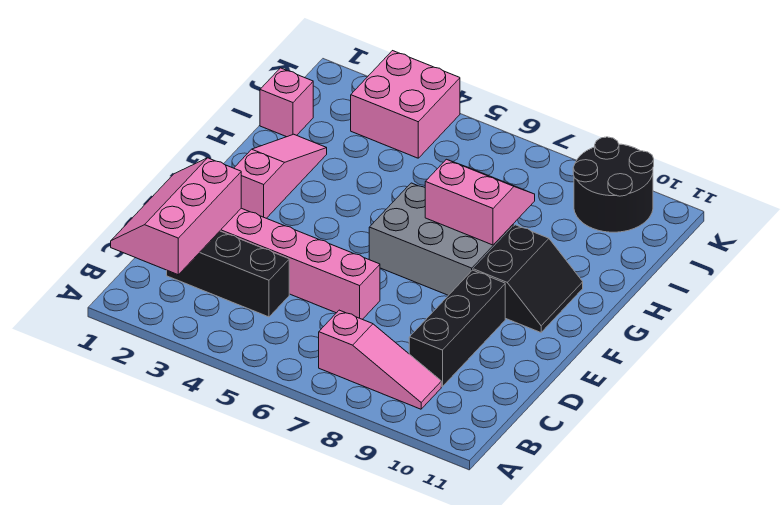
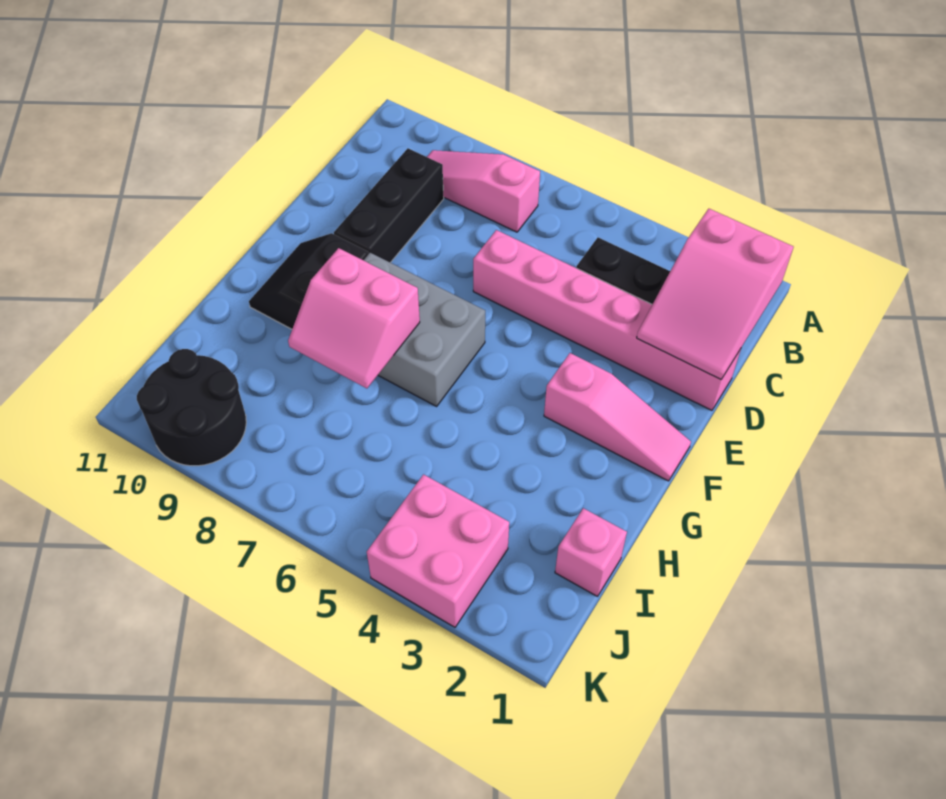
pink 2x3 slope [111,158,241,275] -> pink 2x3 slope turned to [637,209,793,379]
pink 1x3 slope [234,134,327,218] -> pink 1x3 slope turned to [544,353,691,481]

